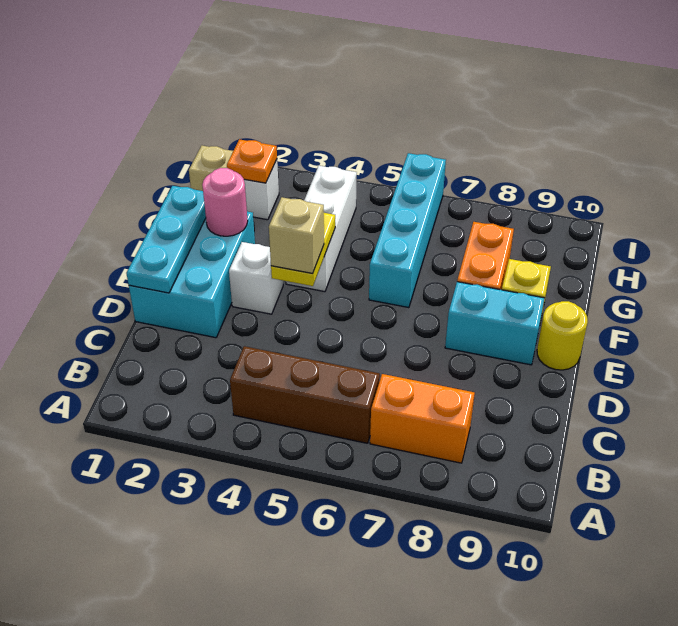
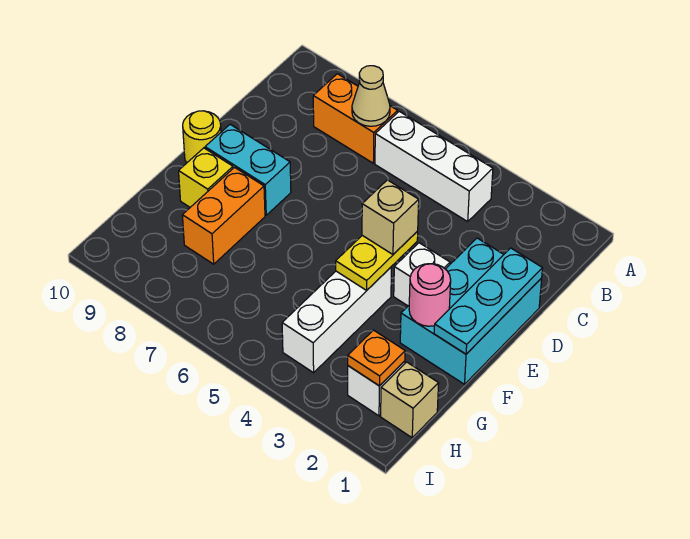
brown 1x3 brick [230,346,380,443] -> white 1x3 brick [375,111,493,221]
none -> tan 1x1 cone [352,66,390,126]
cyan 1x4 brick [369,153,446,308] -> none

